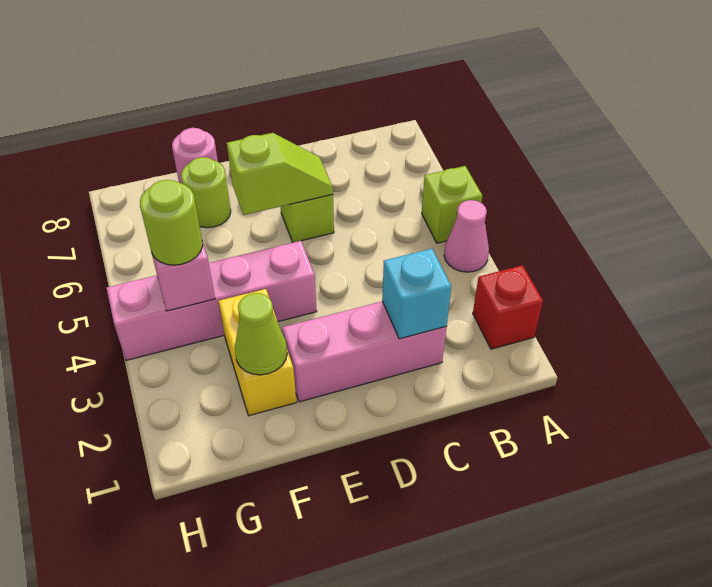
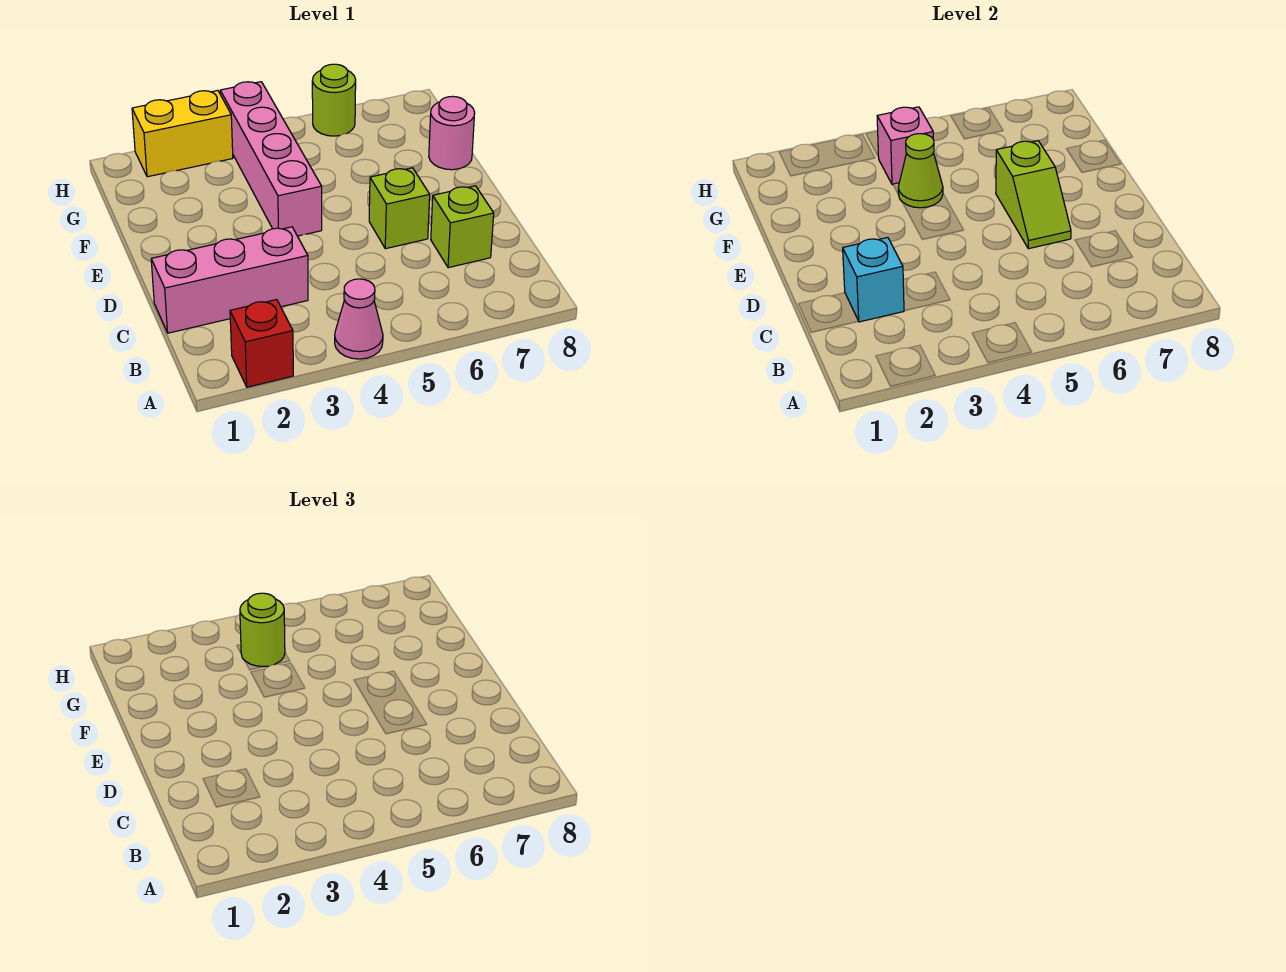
lime 1x1 brick [422,166,482,243] -> lime 1x1 brick moved to [431,186,494,268]
pink 1x3 brick [282,301,446,402] -> pink 1x3 brick turned to [151,227,308,333]
yellow 1x2 brick [218,289,296,416] -> yellow 1x2 brick moved to [132,91,233,177]
lime 1x1 cone [235,293,287,375] -> lime 1x1 cone moved to [898,134,943,208]
lime 1x1 round brick [181,157,231,228] -> lime 1x1 round brick moved to [312,64,356,136]

